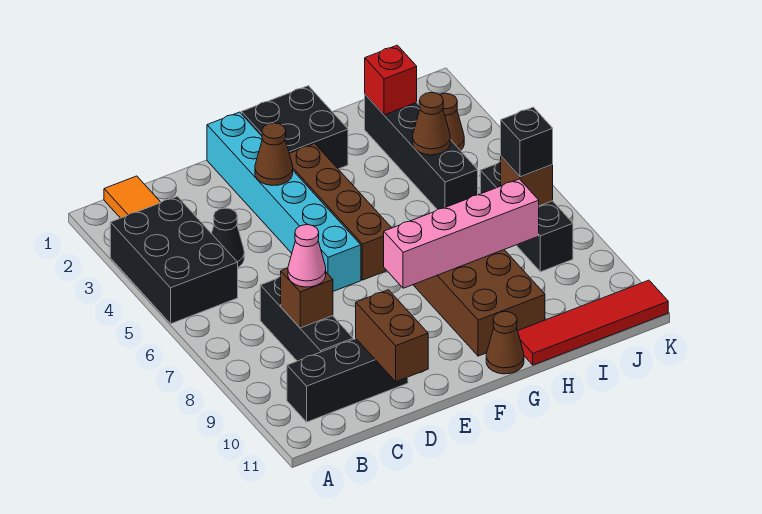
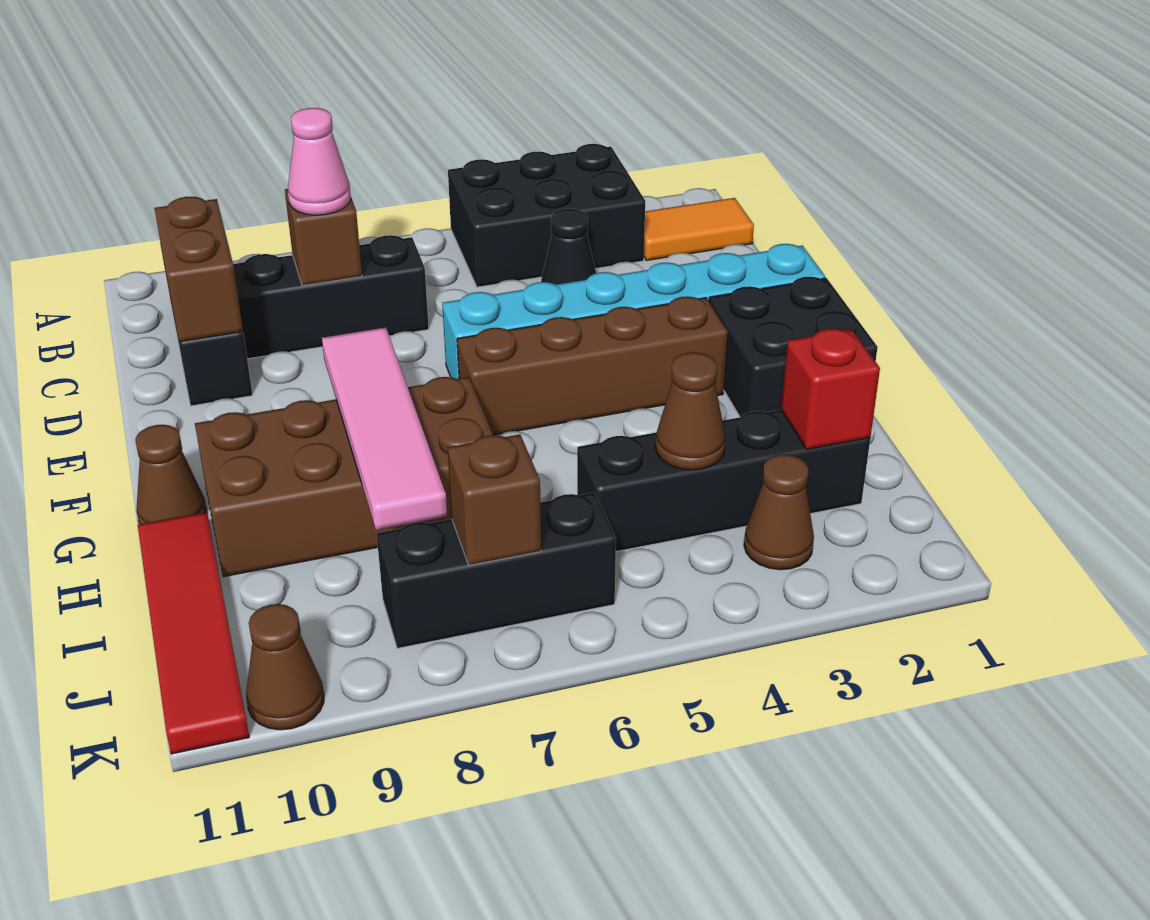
brown 1x2 brick [356,290,428,381] -> brown 1x2 brick turned to [155,197,243,342]
brown 1x1 cone [255,123,293,185] -> brown 1x1 cone moved to [246,604,324,730]
pink 1x4 brick [384,179,539,288] -> pink 1x4 tile [322,327,447,530]
black 1x1 brick [501,107,553,177] -> none

